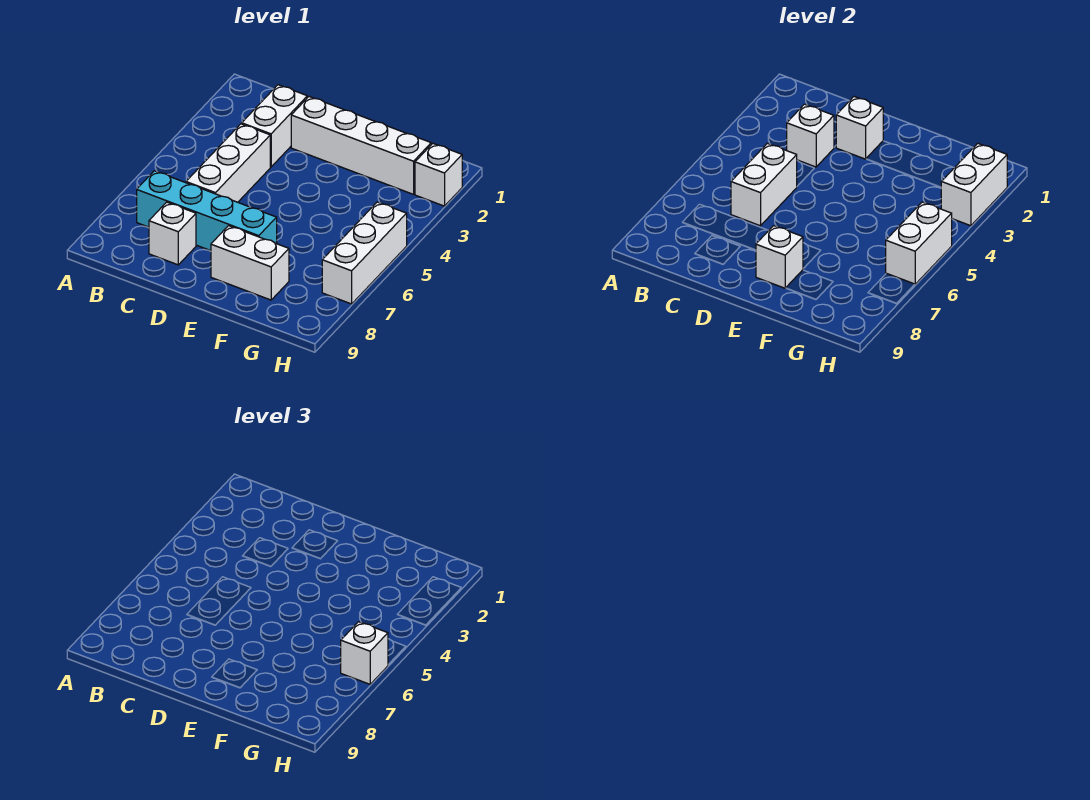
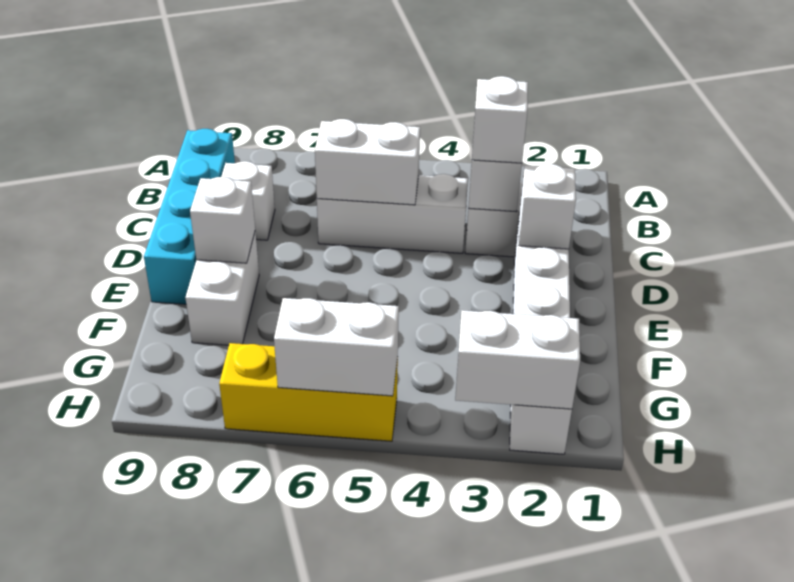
cyan 1x4 brick [137,171,277,251] -> cyan 1x4 brick moved to [144,129,235,304]
white 1x3 brick [322,202,407,304] -> yellow 1x3 brick [219,343,398,441]
white 1x1 brick [341,622,388,684] -> white 1x1 brick moved to [472,76,528,163]

